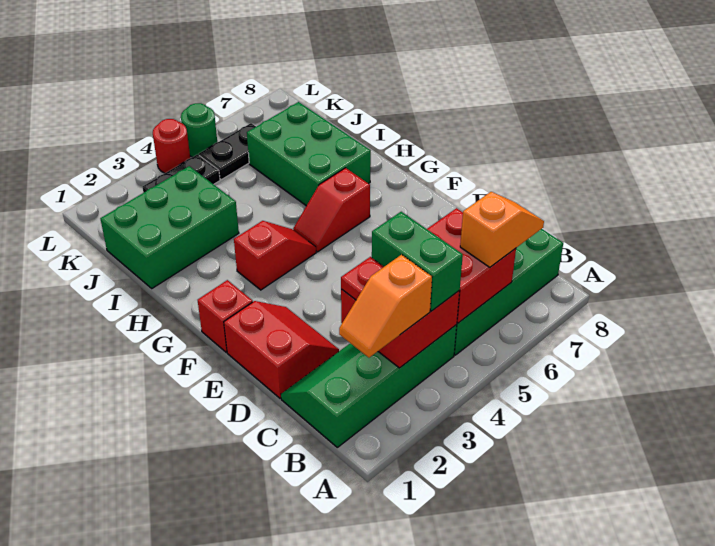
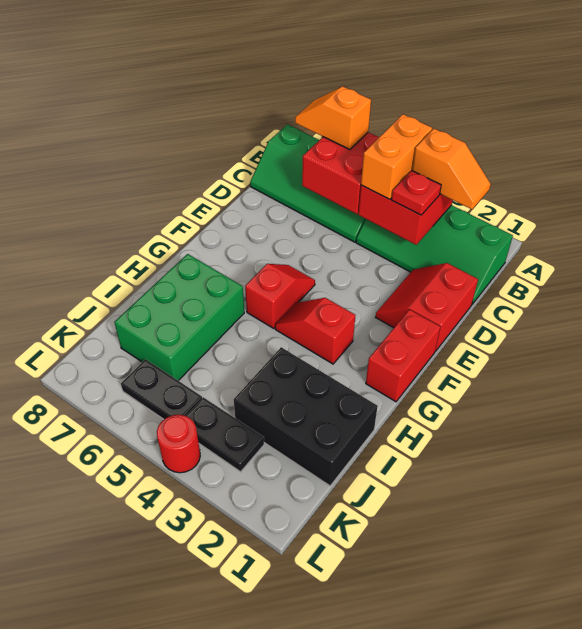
green 1x2 brick [372,212,463,311] -> orange 1x2 brick [361,114,432,199]
red 1x1 brick [198,280,253,352] -> red 1x2 brick [366,310,440,402]
red 1x2 slope [293,168,370,252] -> red 1x2 slope turned to [245,264,315,329]
green 2x3 brick [100,166,239,288] -> black 2x3 brick [234,347,378,486]
green 1x1 round brick [181,103,217,157] -> none

